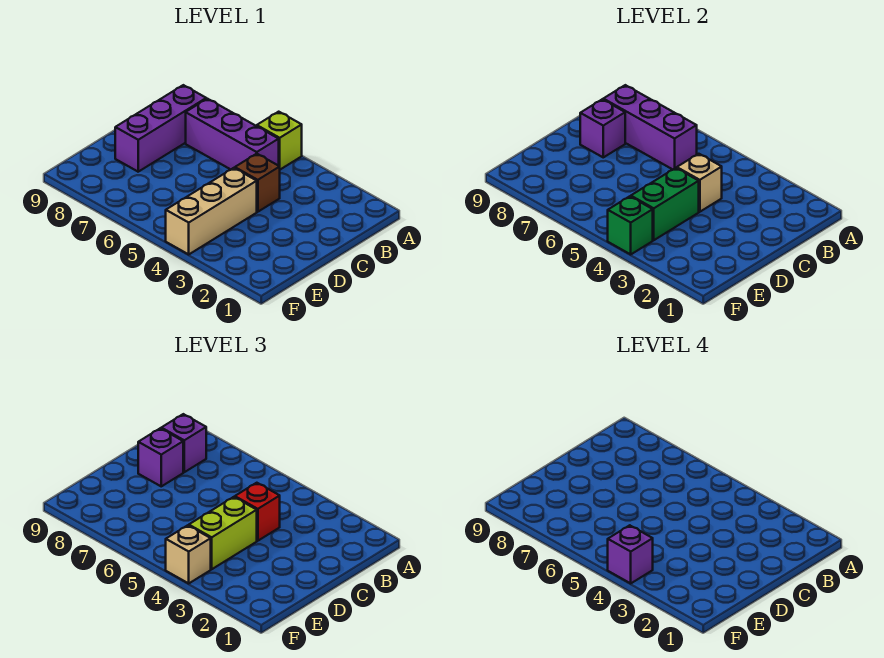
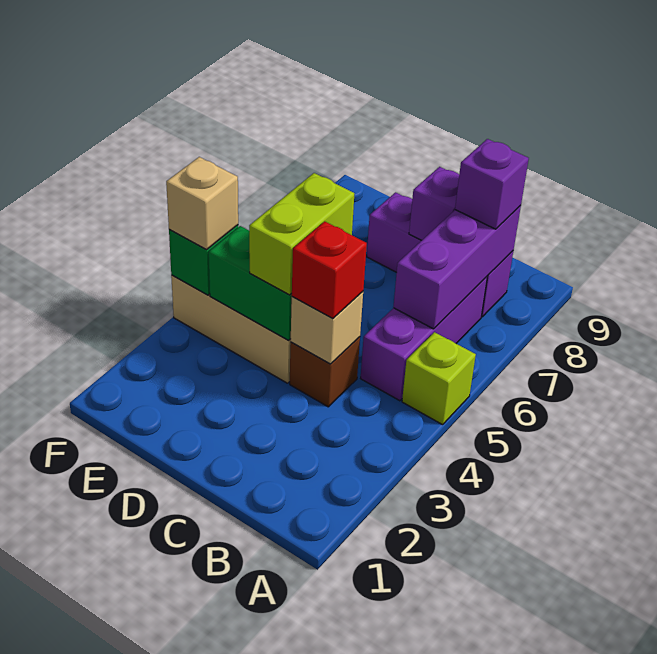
purple 1x1 brick [138,428,183,486] -> none
lime 1x2 brick [189,497,257,569] -> lime 1x2 brick turned to [249,173,354,295]
purple 1x1 brick [608,525,653,583] -> none

